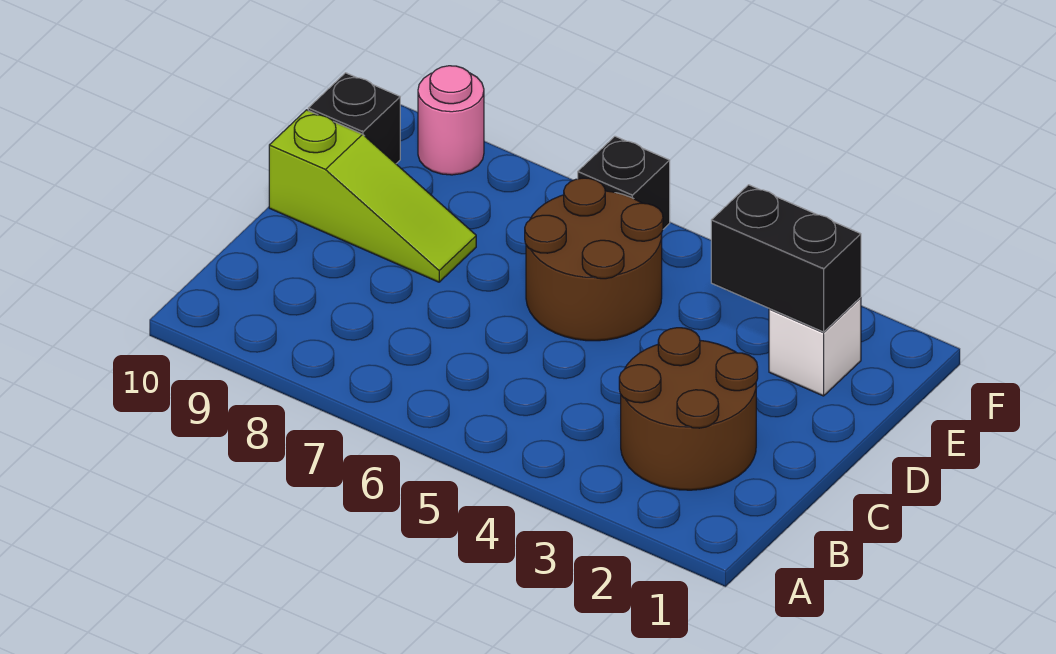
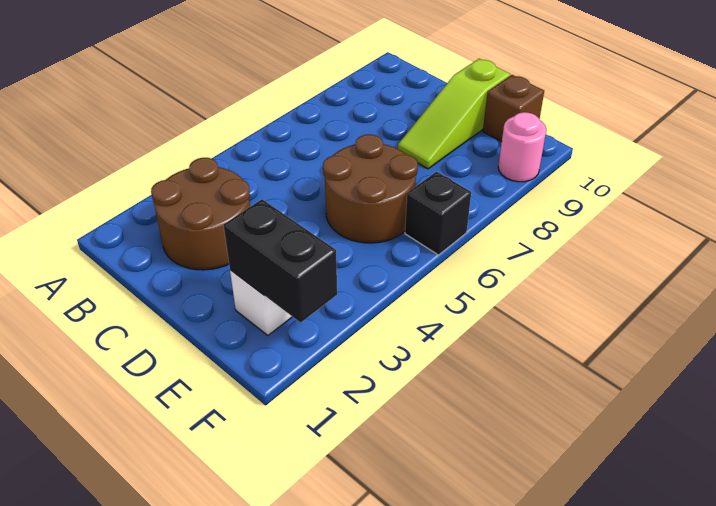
black 1x2 brick [711,185,861,332] -> black 1x2 brick turned to [224,199,337,323]
black 1x1 brick [308,73,400,164] -> brown 1x1 brick [483,75,544,142]

